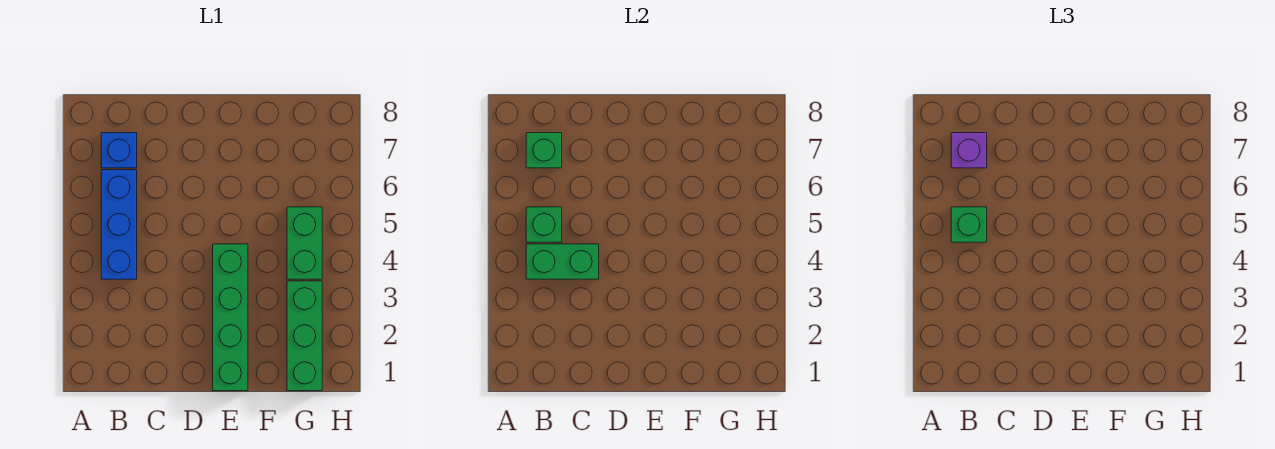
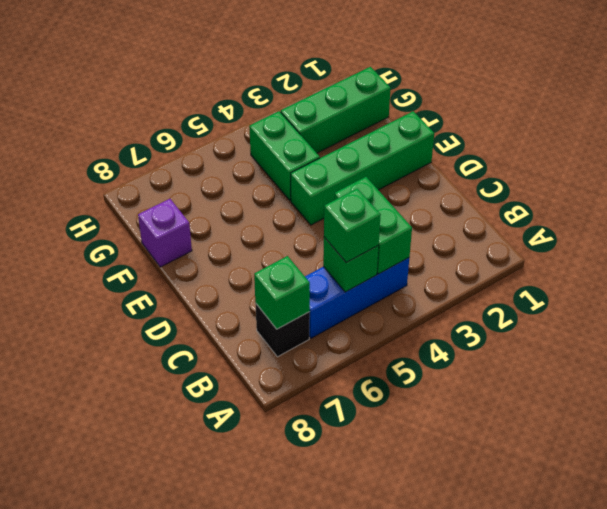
blue 1x1 brick [101,133,137,168] -> black 1x1 brick [255,303,310,357]
purple 1x1 brick [951,133,987,168] -> purple 1x1 brick moved to [138,199,192,267]
green 1x2 brick [287,207,322,279] -> green 1x2 brick turned to [249,111,320,201]

